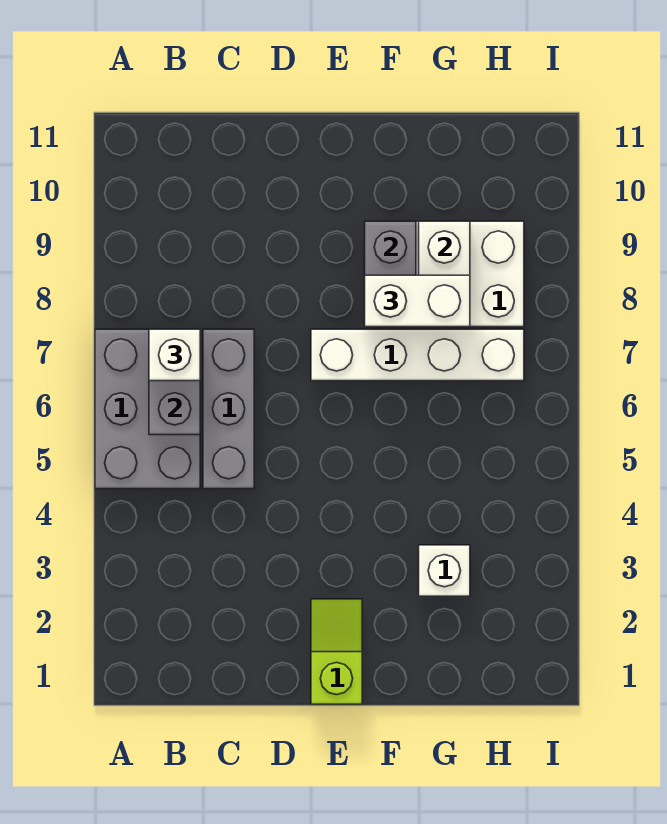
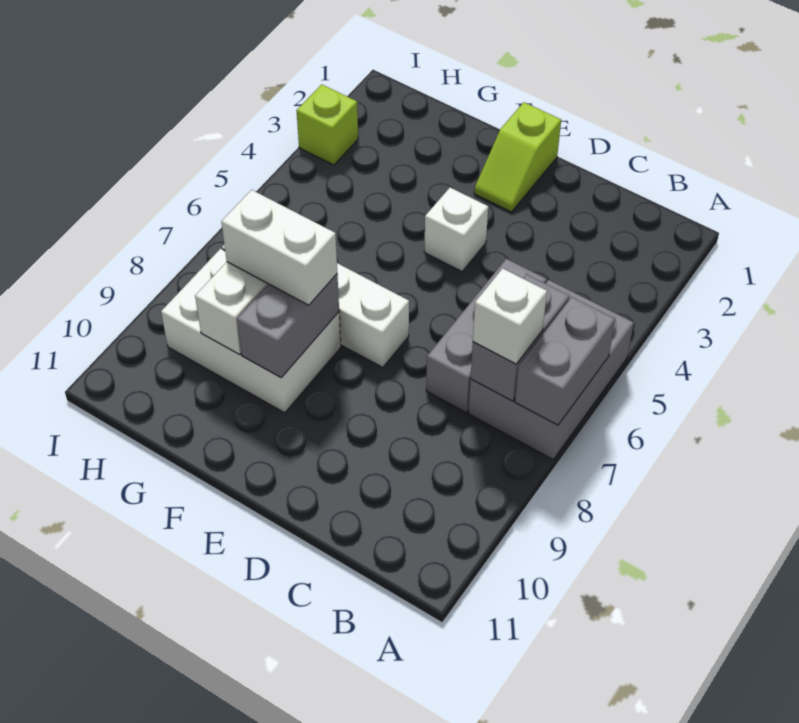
none -> grey 1x2 brick [515,297,615,425]
white 1x1 brick [419,545,470,596] -> white 1x1 brick moved to [424,188,488,272]
none -> lime 1x1 brick [296,84,358,165]

